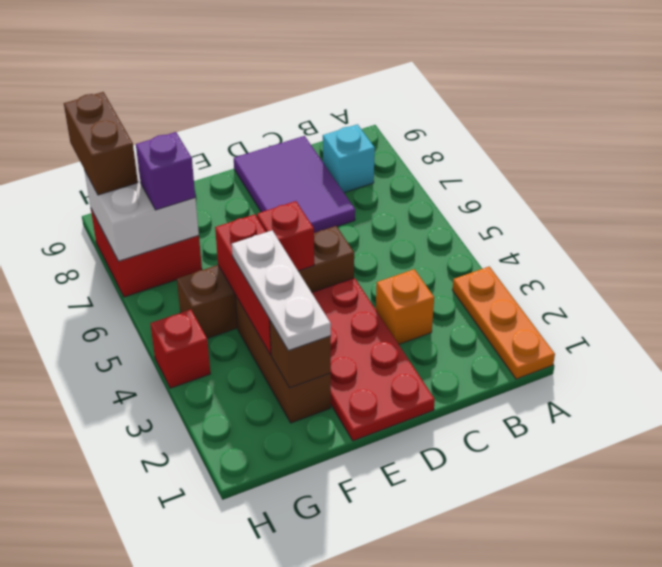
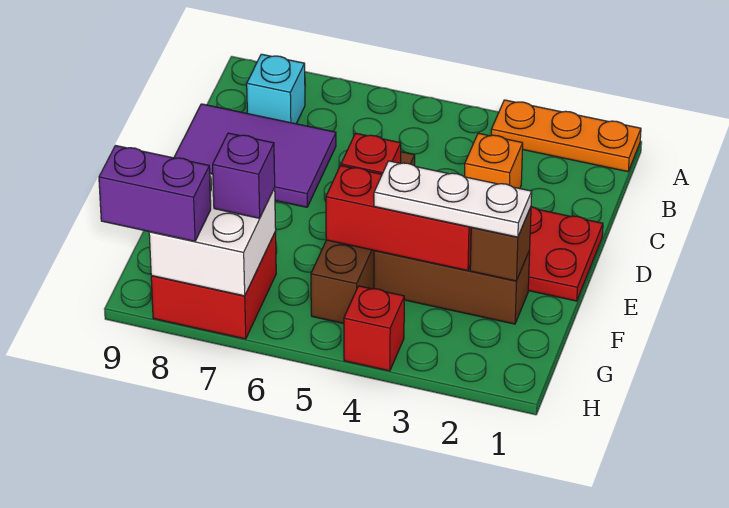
brown 1x2 brick [64,92,138,195] -> purple 1x2 brick [99,146,211,241]

